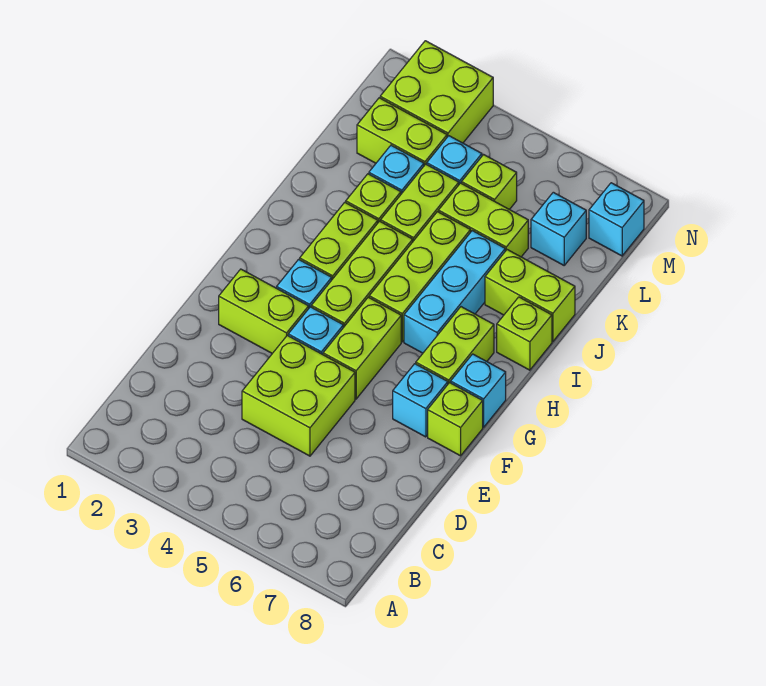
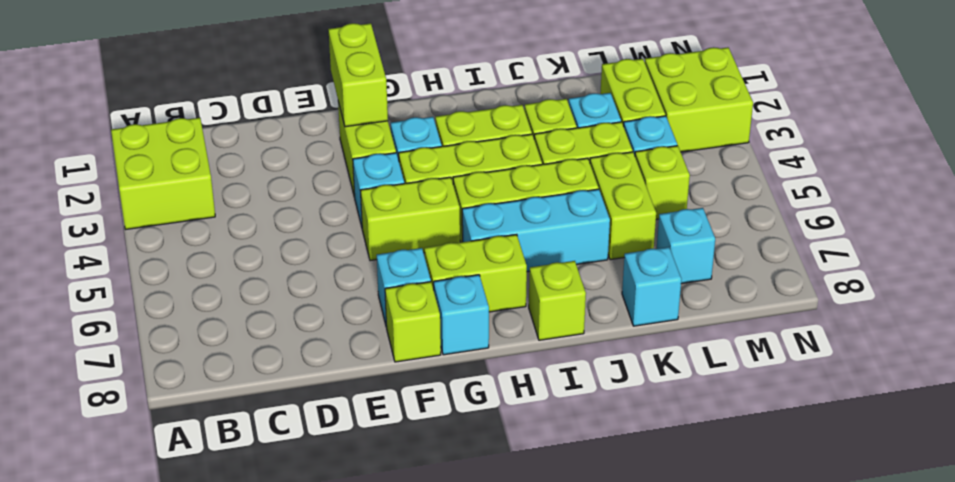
lime 2x2 brick [242,335,355,456] -> lime 2x2 brick moved to [111,118,215,230]
lime 1x2 brick [485,250,575,342] -> lime 1x2 brick moved to [328,23,388,127]
cyan 1x1 brick [589,183,644,256] -> cyan 1x1 brick moved to [622,247,681,326]

